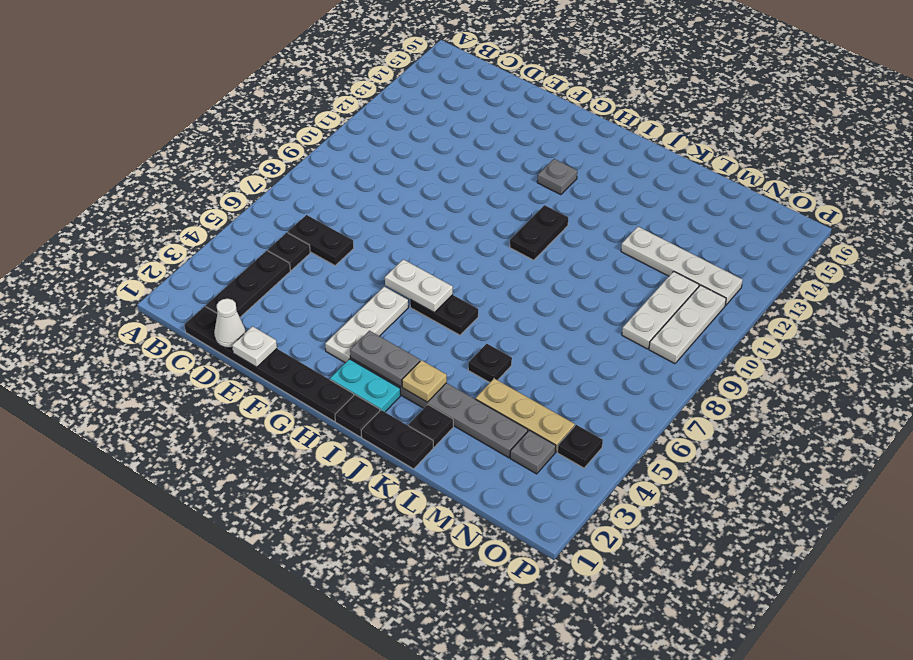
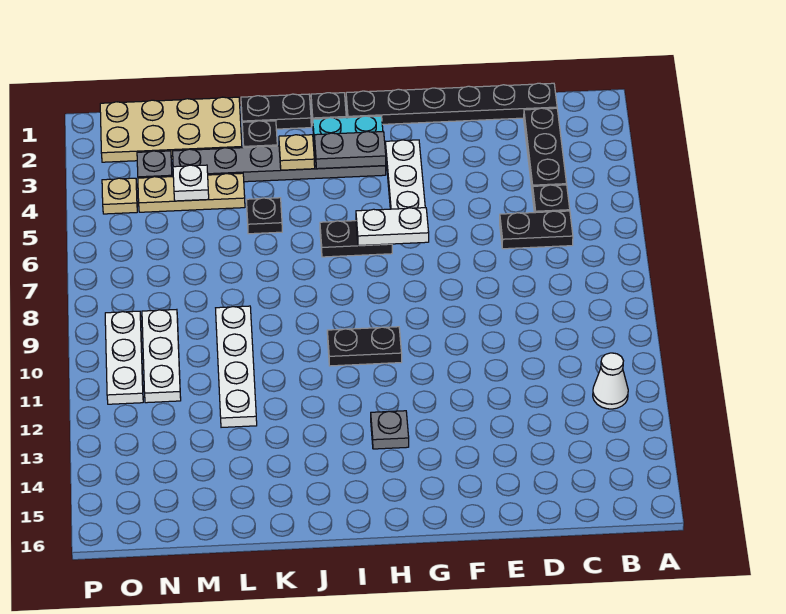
white 1x1 cone [214,299,245,348] -> white 1x1 cone moved to [593,353,628,409]
white 1x1 plate [232,326,277,367] -> white 1x1 plate moved to [173,165,209,201]
black 1x2 plate [510,205,568,260] -> black 1x2 plate turned to [327,327,402,366]
none -> tan 2x4 plate [100,97,242,162]
white 1x4 plate [621,227,743,305] -> white 1x4 plate turned to [216,306,257,427]
black 1x1 plate [557,425,603,468] -> tan 1x1 plate [102,178,137,214]

